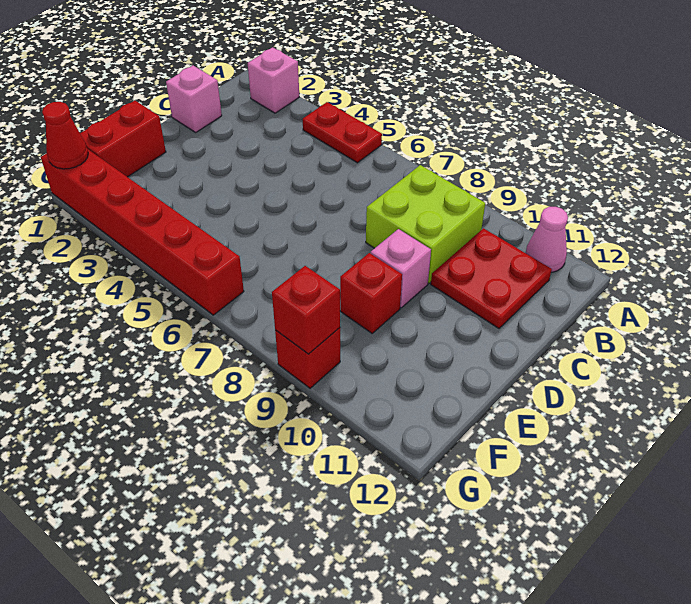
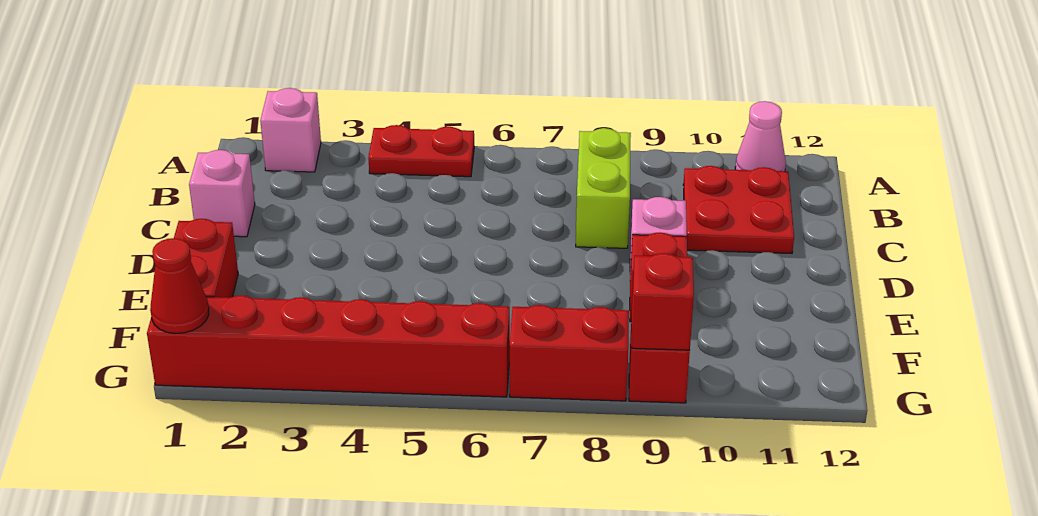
lime 2x2 brick [366,165,485,283] -> lime 1x2 brick [576,128,631,248]
none -> red 1x2 brick [510,305,629,401]

